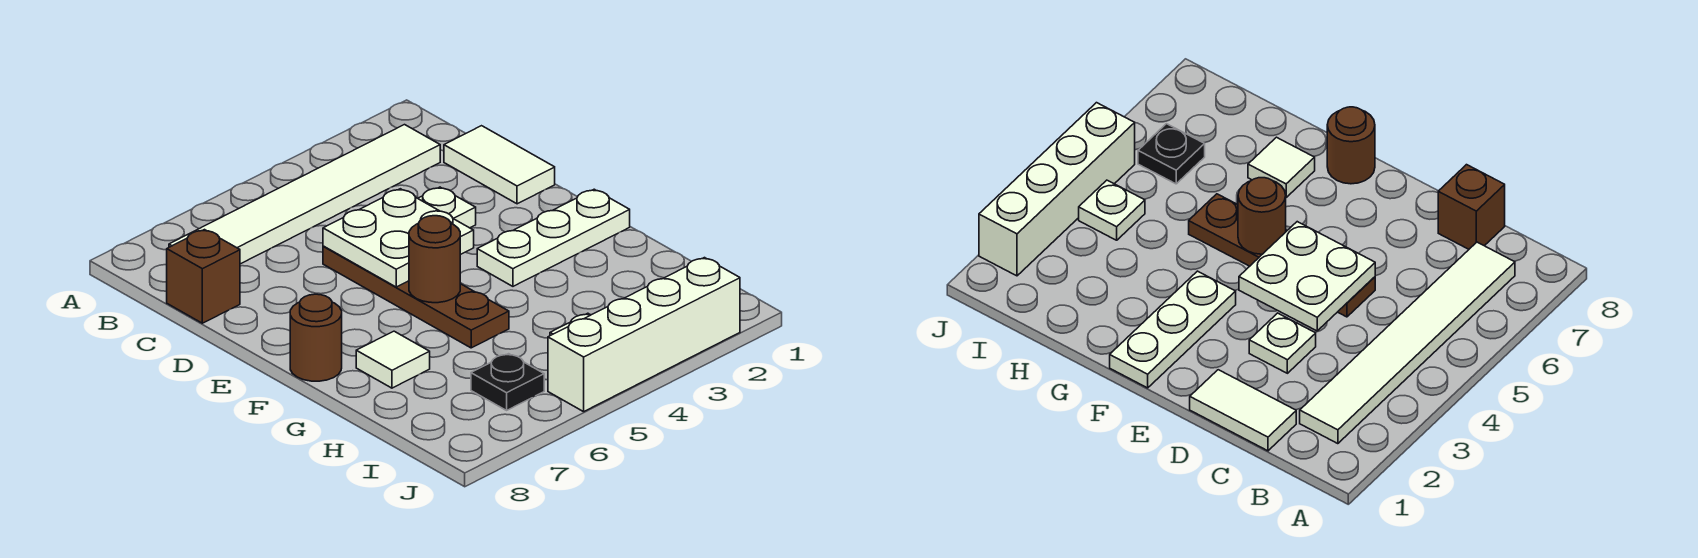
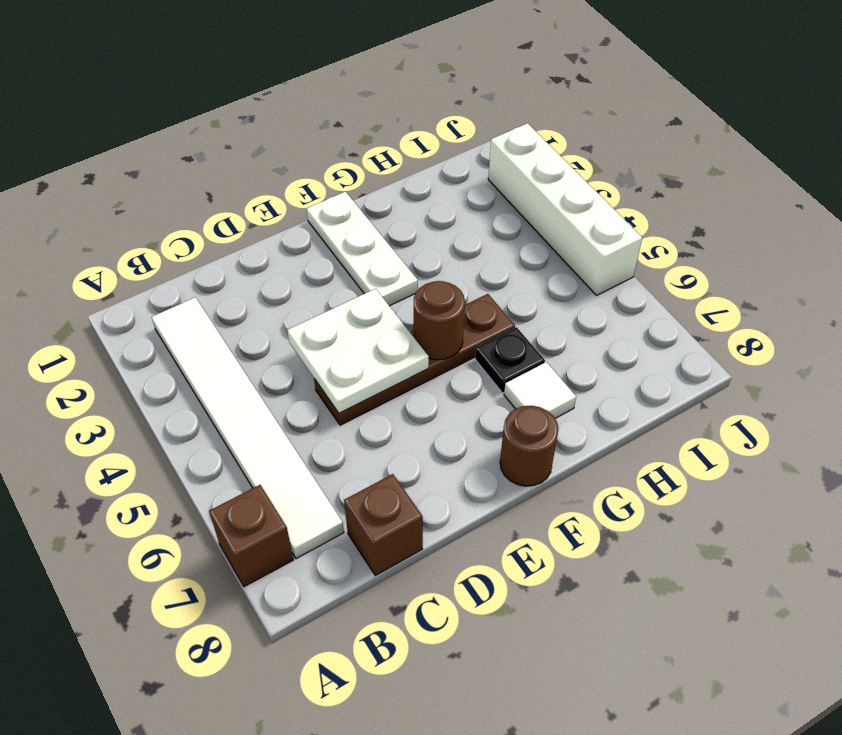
none -> brown 1x1 brick [209,485,293,587]
white 1x2 tile [444,126,555,204] -> none
white 1x1 plate [418,187,476,228] -> none
white 1x1 plate [1079,180,1145,240] -> none
black 1x1 plate [471,354,544,410] -> black 1x1 plate moved to [475,327,545,393]

